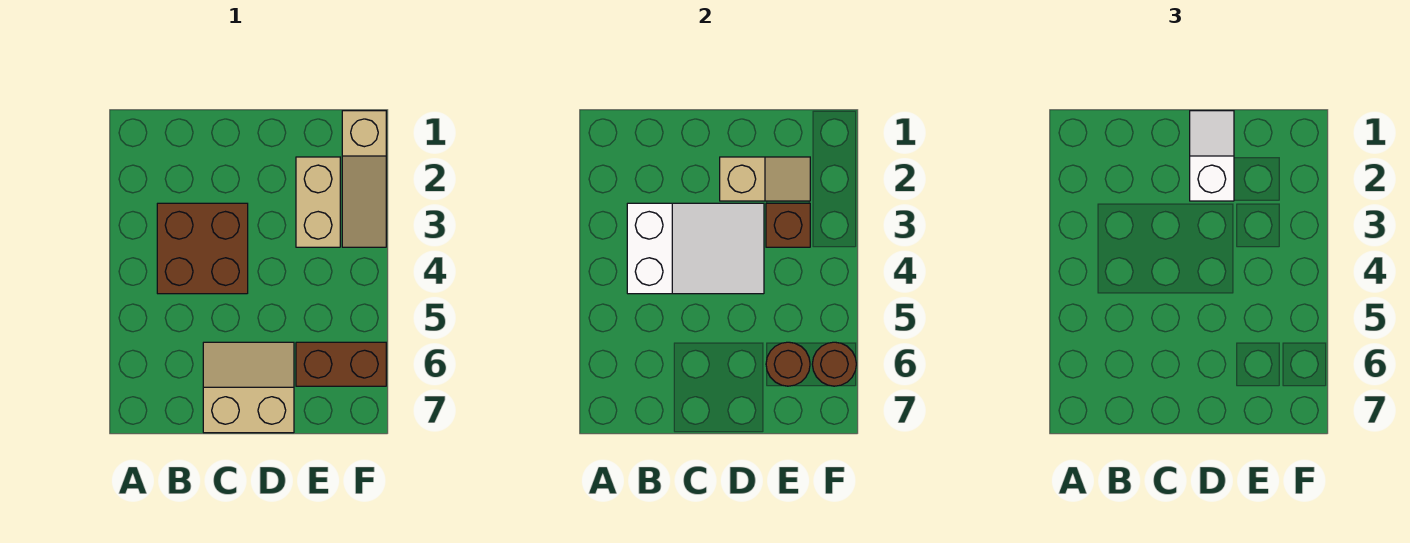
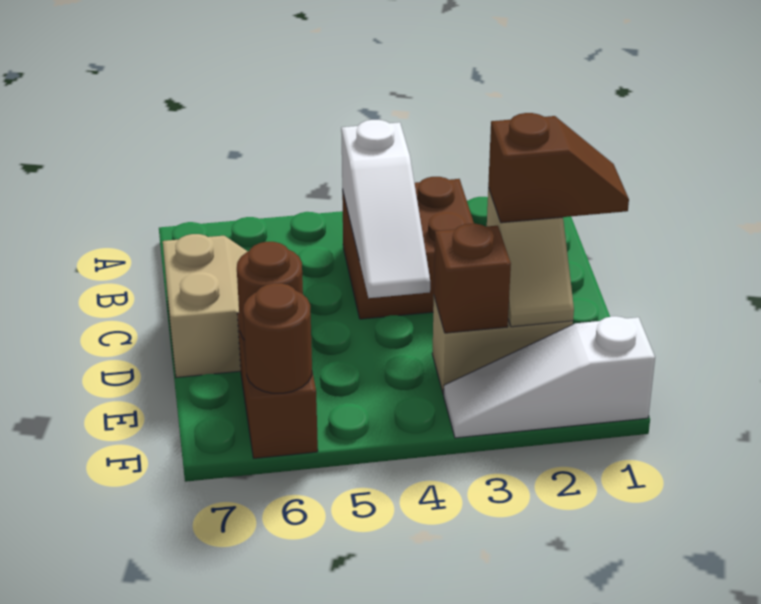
white 2x3 slope [627,203,764,294] -> white 1x3 slope [341,120,430,298]
white 1x2 slope [1190,111,1234,201] -> brown 1x2 slope [488,113,629,223]
tan 1x3 slope [342,111,386,247] -> white 1x3 slope [444,316,655,438]

